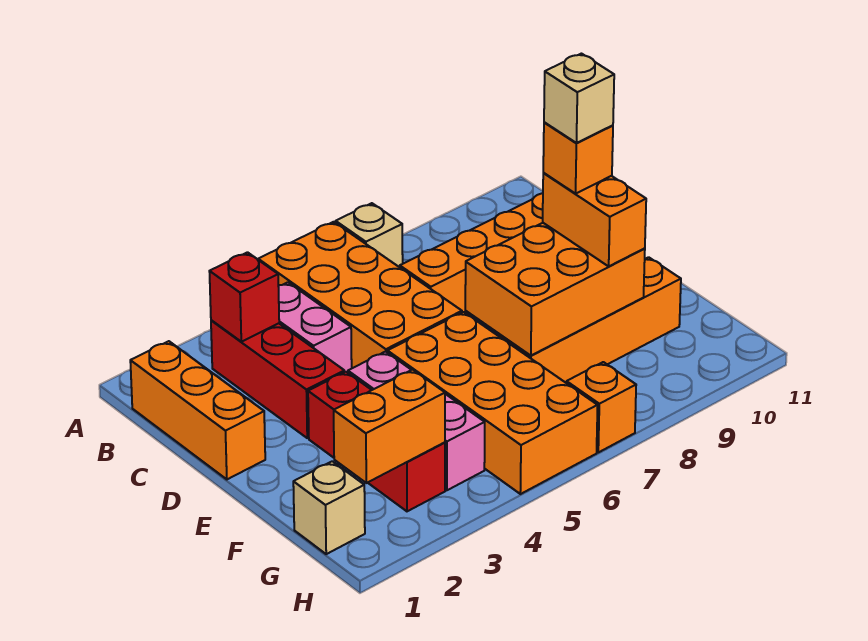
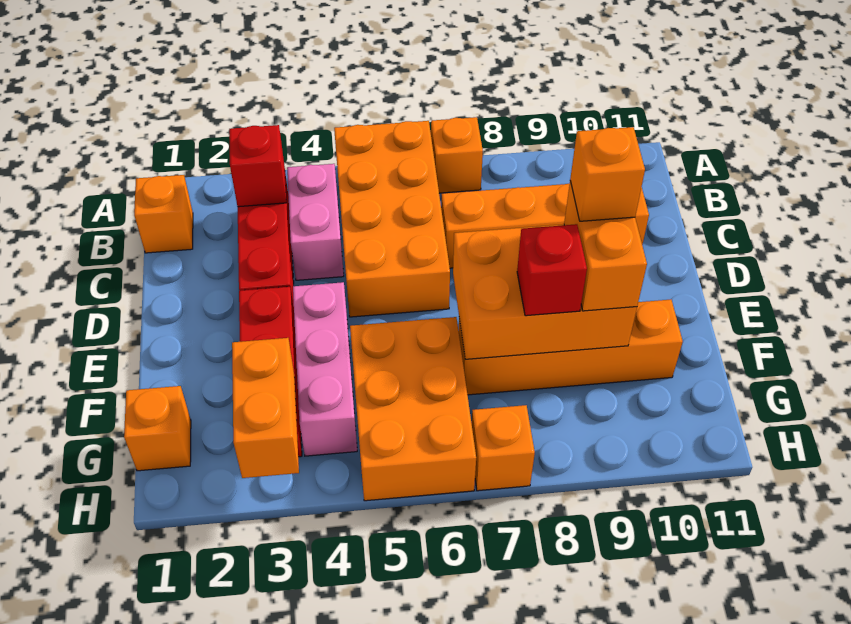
tan 1x1 brick [336,203,403,267] -> orange 1x1 brick [431,117,483,193]
orange 1x3 brick [130,341,265,479] -> orange 1x1 brick [134,175,193,253]
orange 2x4 brick [387,312,598,494] -> orange 2x3 brick [350,317,476,501]
tan 1x1 brick [544,54,614,143] -> none
none -> red 1x1 brick [517,224,587,316]
tan 1x1 brick [293,461,365,554] -> orange 1x1 brick [124,386,191,471]
orange 1x2 brick [334,370,445,483] -> orange 1x2 brick turned to [232,338,299,478]

